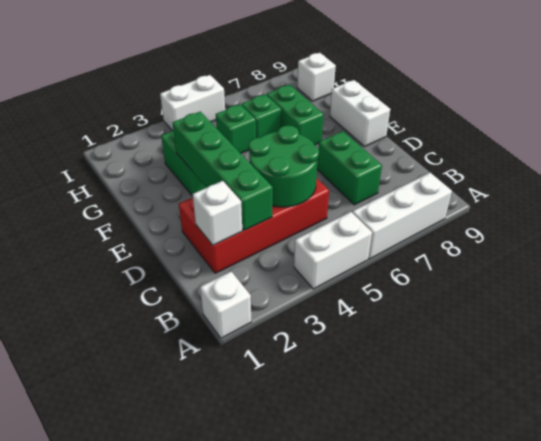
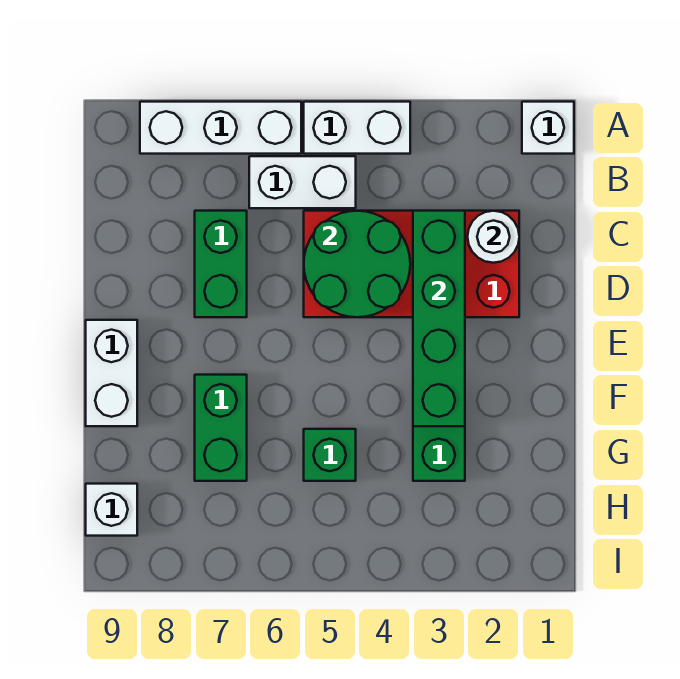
white 1x1 brick [192,181,242,245] -> white 1x1 round brick [468,211,519,263]
green 1x1 brick [242,94,281,138] -> none
white 1x2 brick [160,75,225,131] -> white 1x2 brick moved to [249,156,356,208]

